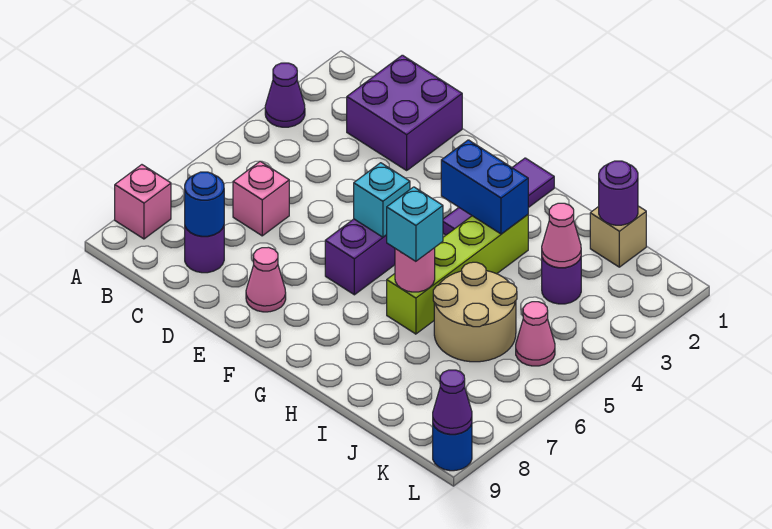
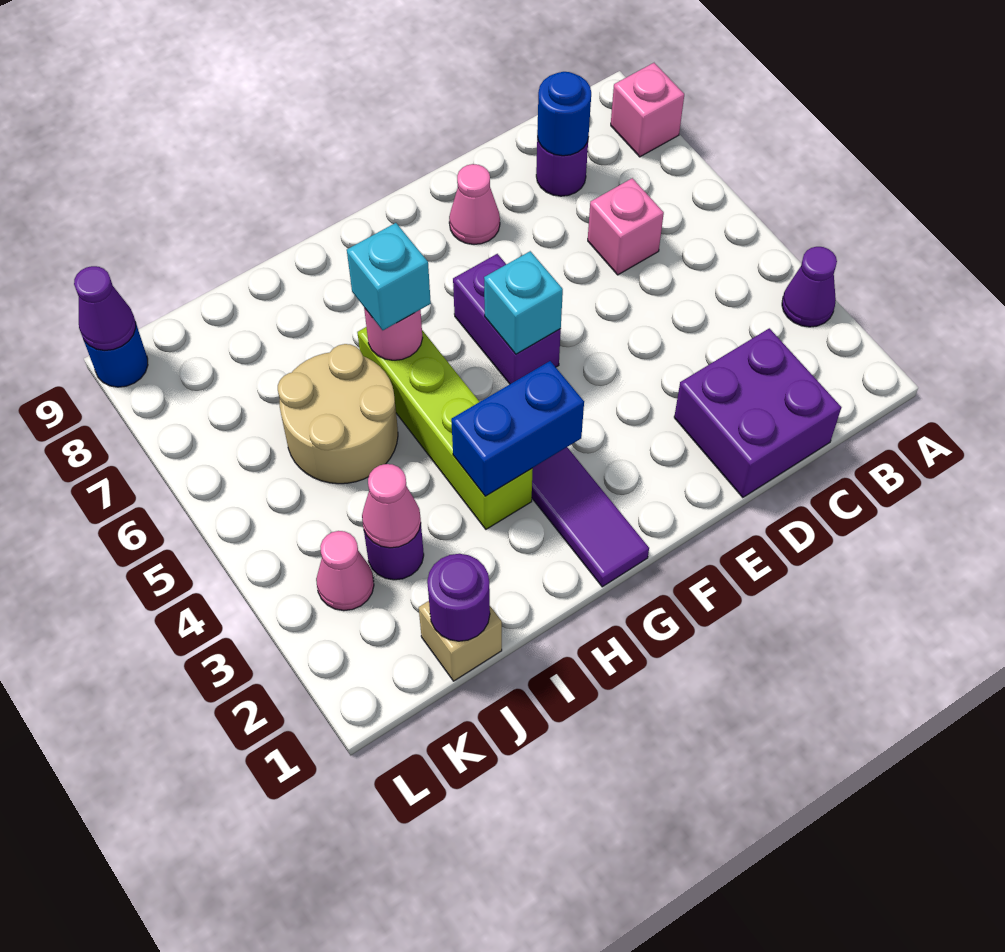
pink 1x1 cone [516,302,555,366] -> pink 1x1 cone moved to [316,531,374,611]

